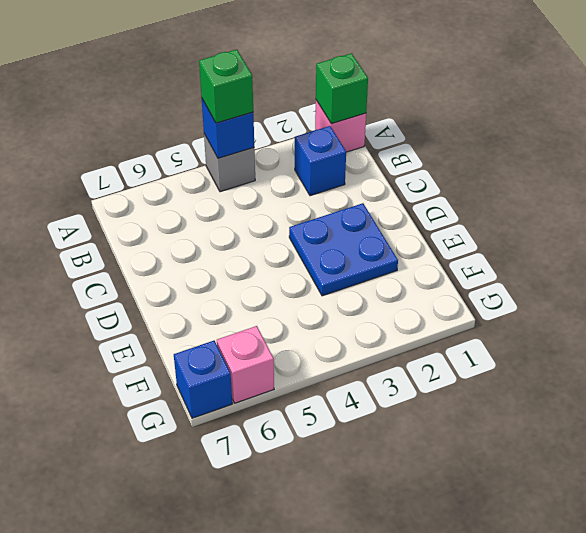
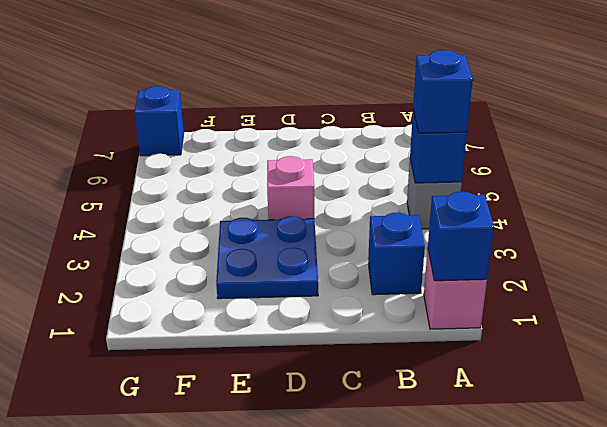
green 1x1 brick [316,53,368,124] -> blue 1x1 brick [428,192,494,281]
green 1x1 brick [199,50,253,123] -> blue 1x1 brick [413,50,473,133]
pink 1x1 brick [217,326,274,403] -> pink 1x1 brick moved to [267,156,314,220]

